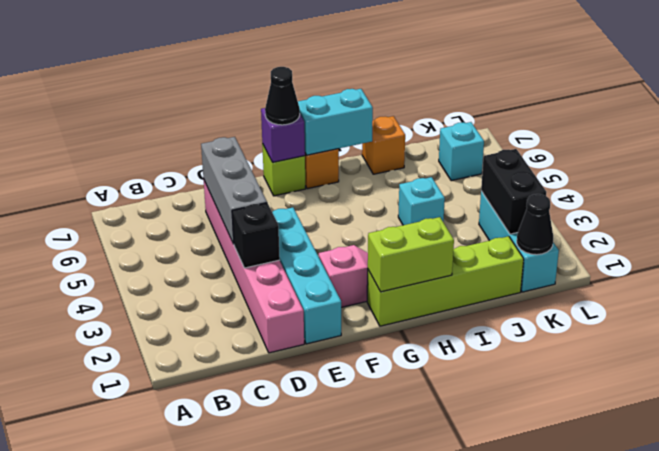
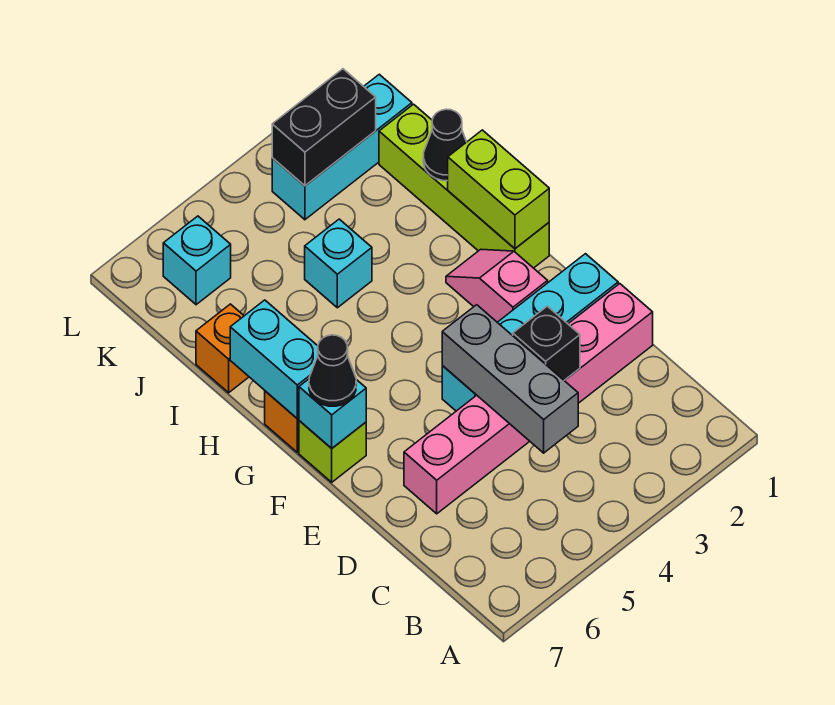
grey 1x3 brick [201,137,267,244] -> grey 1x3 brick turned to [442,305,578,453]
purple 1x1 brick [261,108,305,162] -> cyan 1x1 brick [299,379,366,448]
black 1x1 cone [517,194,553,255] -> black 1x1 cone moved to [423,109,466,181]

